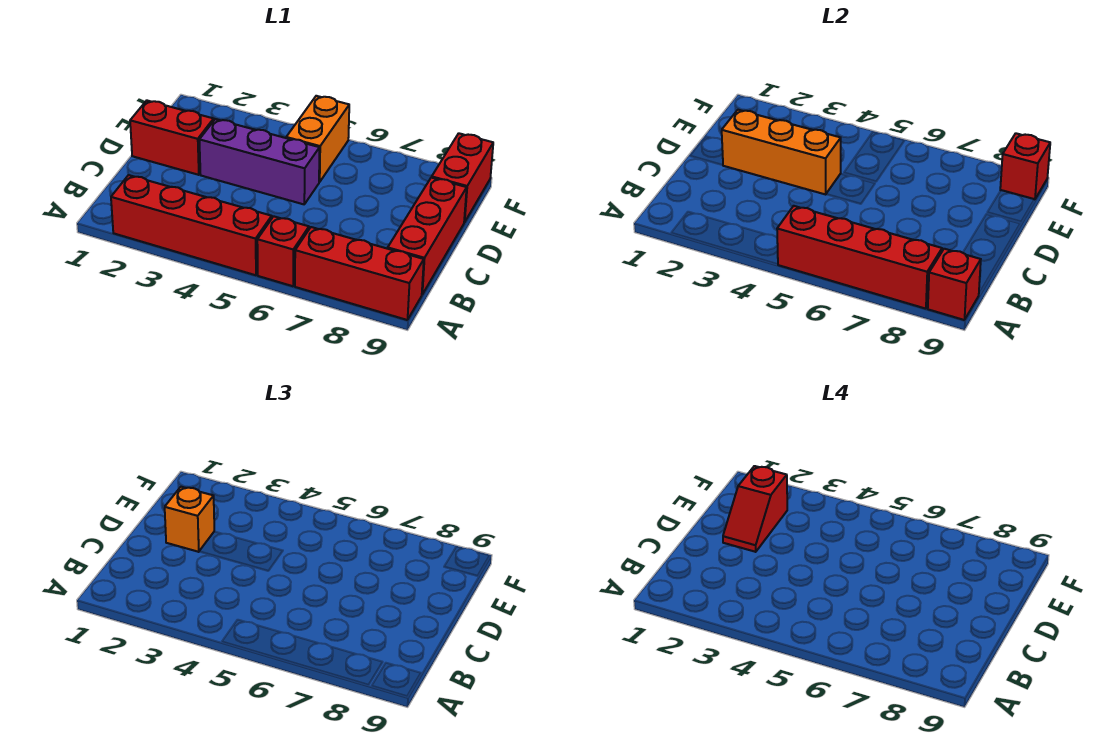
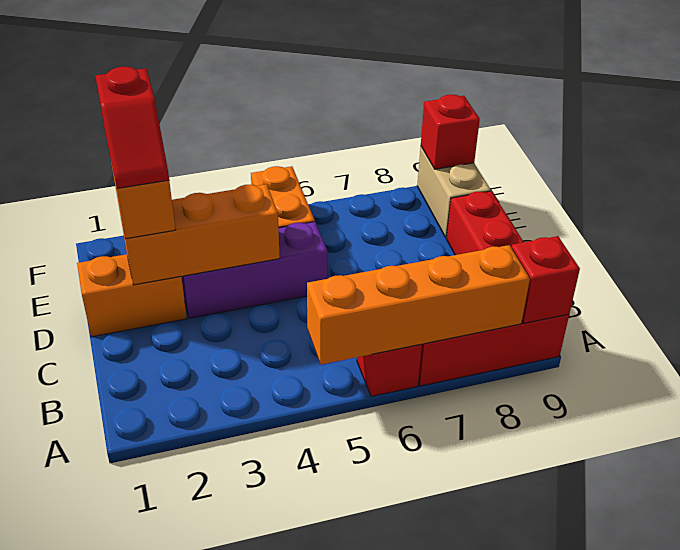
red 1x4 brick [111,175,272,275] -> none
red 1x4 brick [777,206,942,309] -> orange 1x4 brick [307,245,530,365]
red 1x2 brick [130,101,214,175] -> orange 1x2 brick [77,254,187,337]
red 1x2 brick [432,133,493,222] -> tan 1x2 brick [417,147,491,238]

